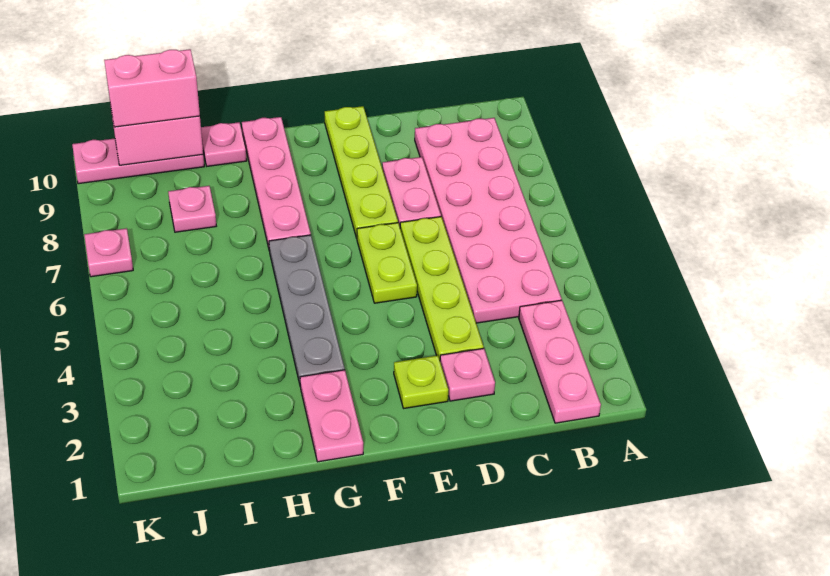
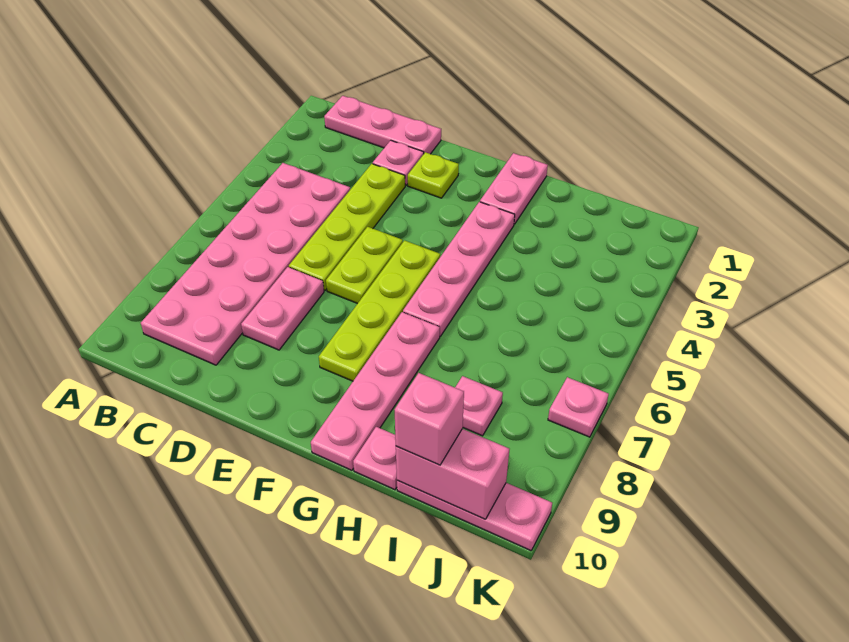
pink 1x3 plate [519,300,601,423] -> pink 1x3 plate turned to [324,96,441,154]
lime 1x4 plate [325,106,398,238] -> lime 1x4 plate moved to [319,240,440,381]
grey 1x4 plate [269,235,345,384] -> pink 1x4 plate [403,202,515,336]
pink 1x2 brick [104,49,200,127] -> pink 1x1 brick [394,373,464,465]

